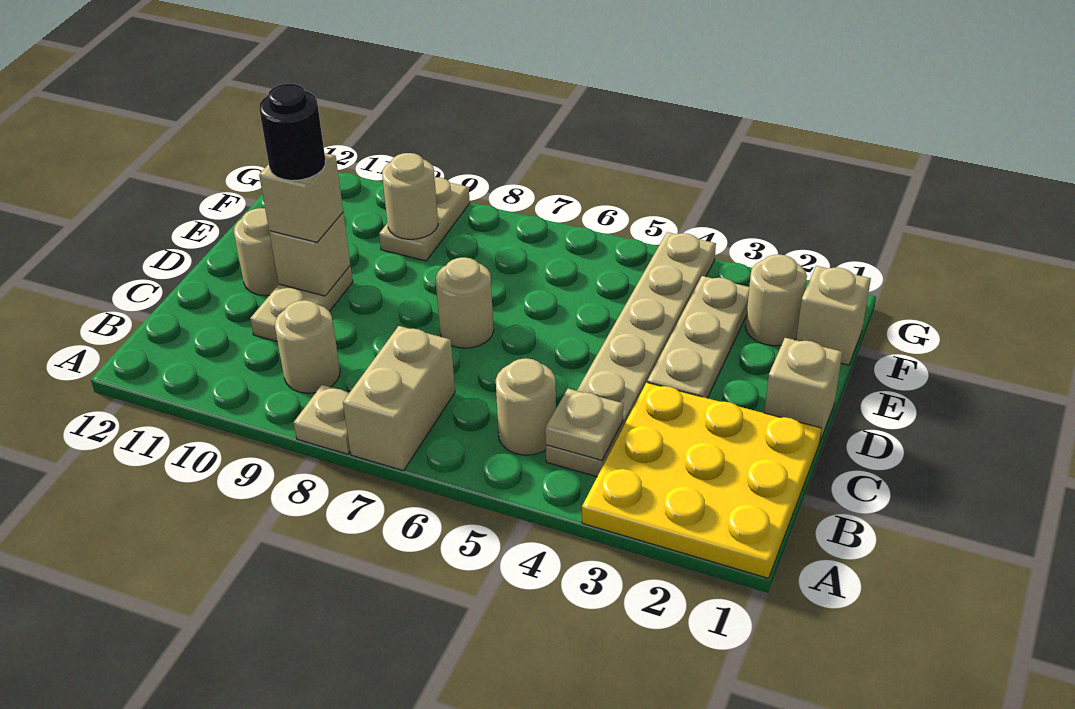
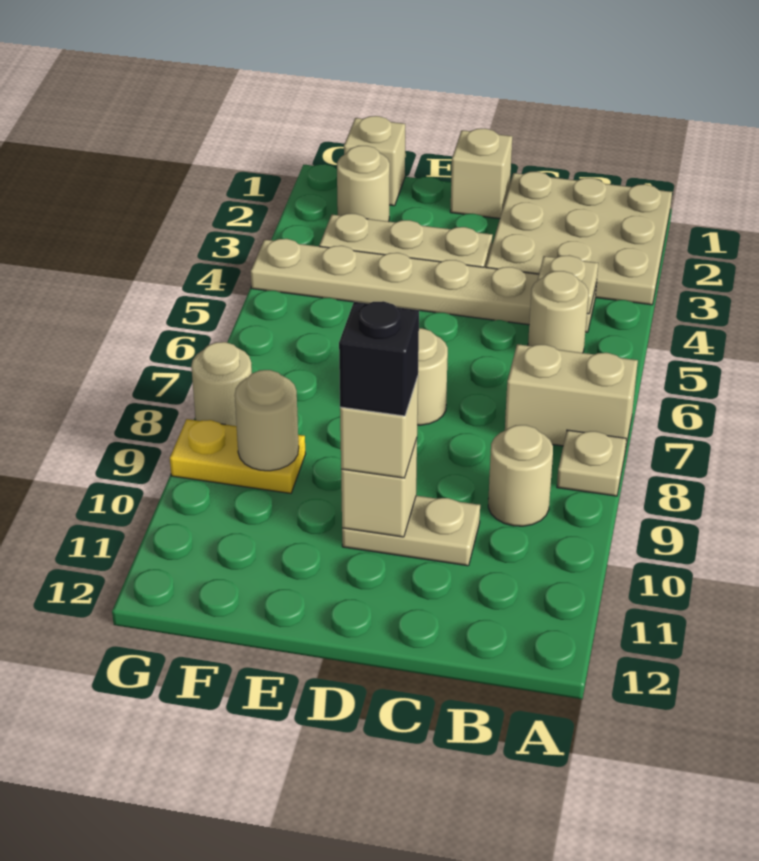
yellow 3x3 plate [582,383,822,578] -> tan 3x3 plate [486,172,672,305]
black 1x1 round brick [259,84,325,181] -> black 1x1 brick [339,301,419,416]
tan 1x1 round brick [234,208,279,296] -> tan 1x1 round brick moved to [191,342,252,426]
tan 1x2 plate [379,177,470,261] -> yellow 1x2 plate [170,419,305,493]

